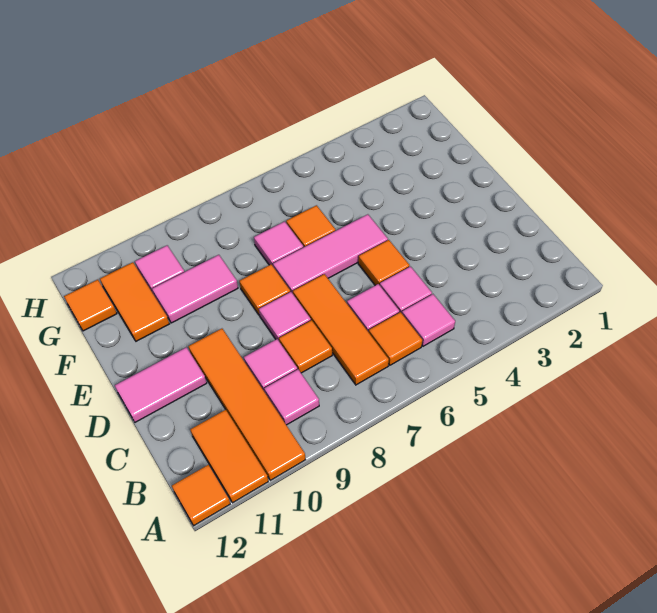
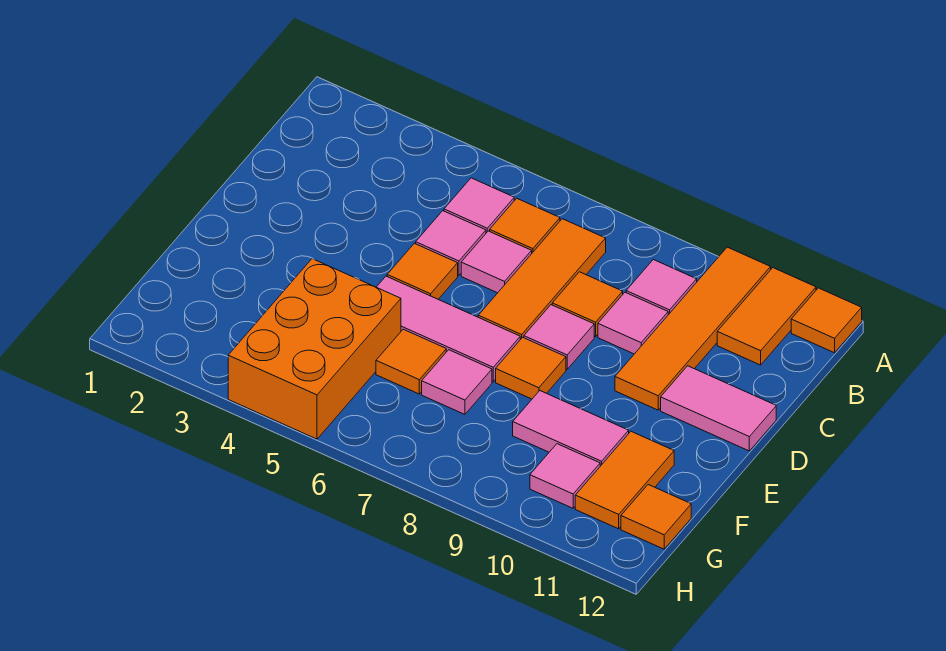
none -> orange 2x3 brick [228,259,401,439]

